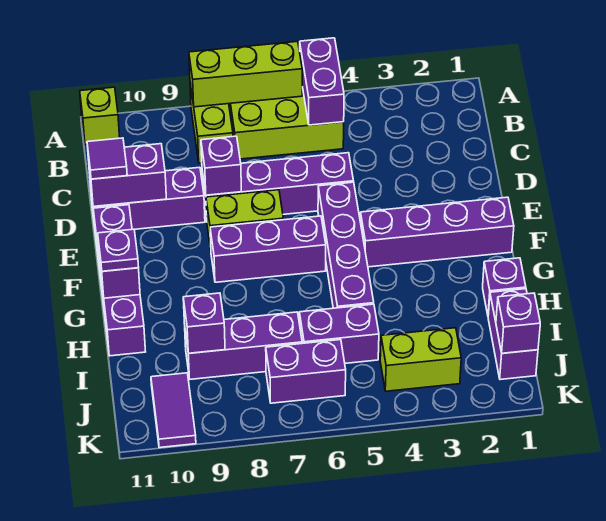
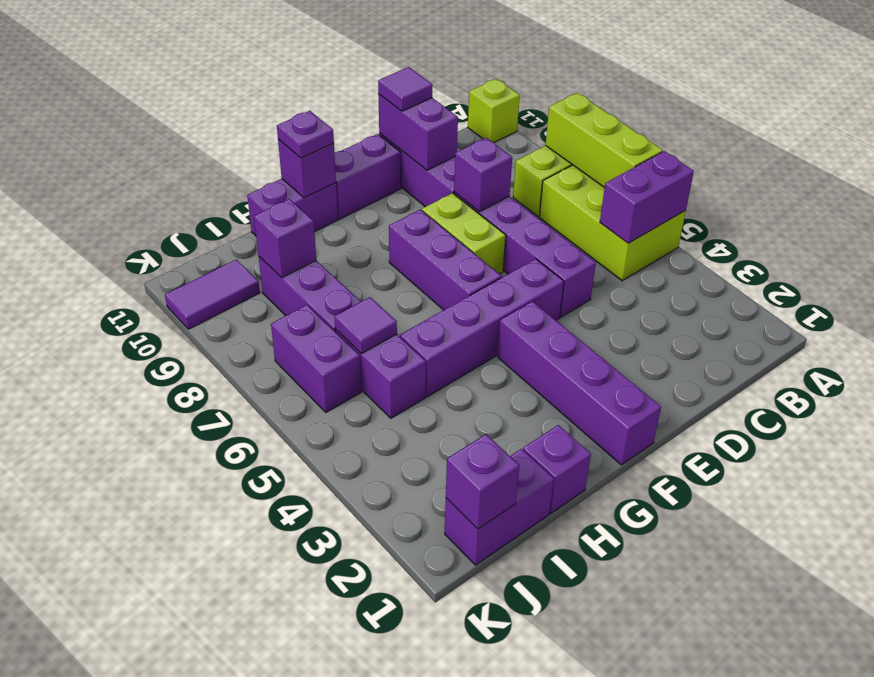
none -> purple 1x1 tile [335,297,397,353]
lime 1x2 brick [380,328,461,391] -> none

